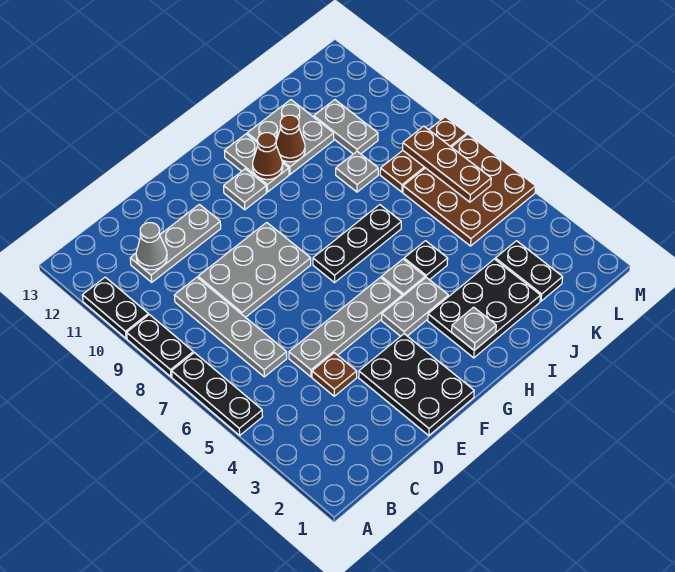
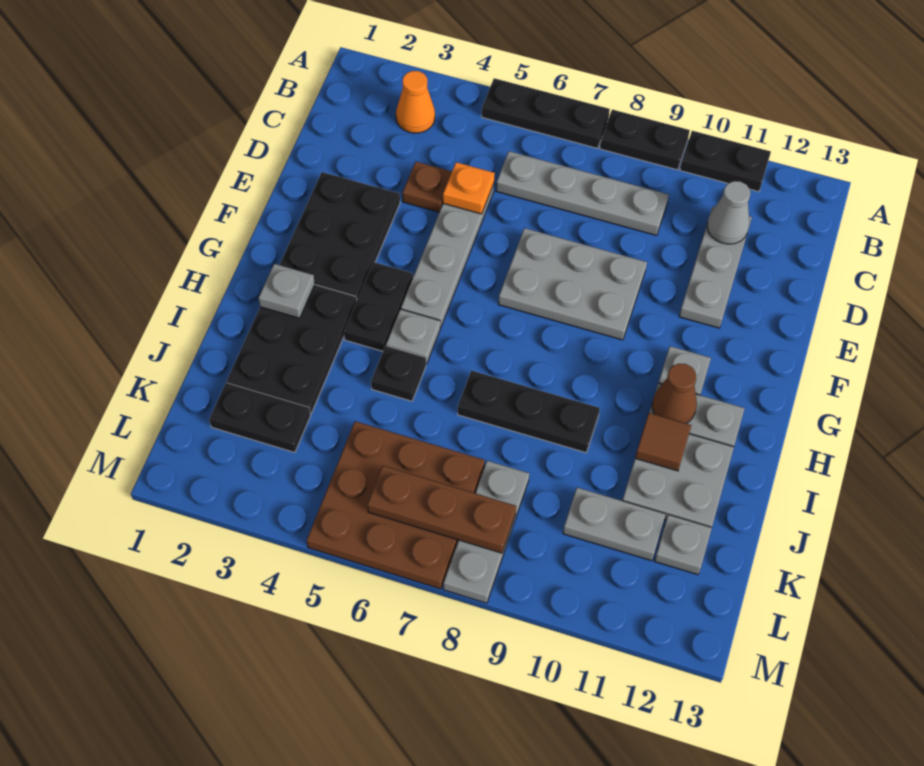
none -> orange 1x1 cone [396,71,435,133]
none -> orange 1x1 plate [443,162,495,214]
grey 2x3 plate [198,222,311,317] -> grey 2x3 plate turned to [498,228,647,340]
black 2x3 plate [359,334,474,436] -> black 2x3 plate turned to [280,172,400,299]
grey 1x2 plate [382,277,448,336] -> black 1x2 plate [344,262,413,351]
black 1x3 plate [313,205,401,283] -> black 1x3 plate turned to [458,370,600,453]
brown 1x1 cone [276,115,305,162] -> brown 1x1 tile [635,413,691,471]
grey 1x1 plate [336,152,378,192] -> grey 1x1 plate moved to [655,515,712,575]
brown 1x3 plate [380,117,467,192] -> grey 1x3 plate [443,461,529,603]

